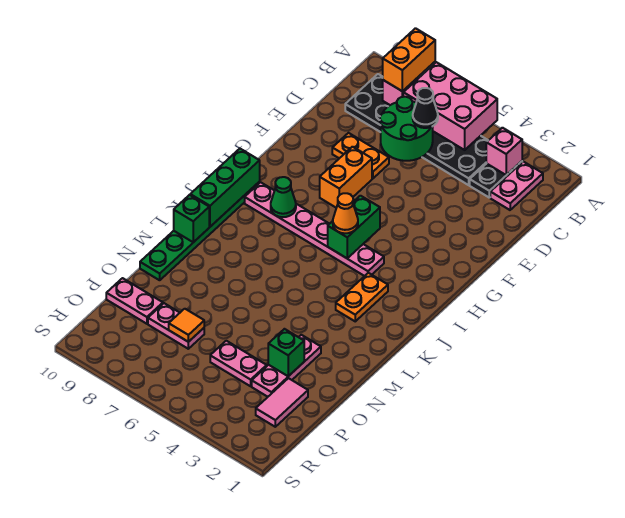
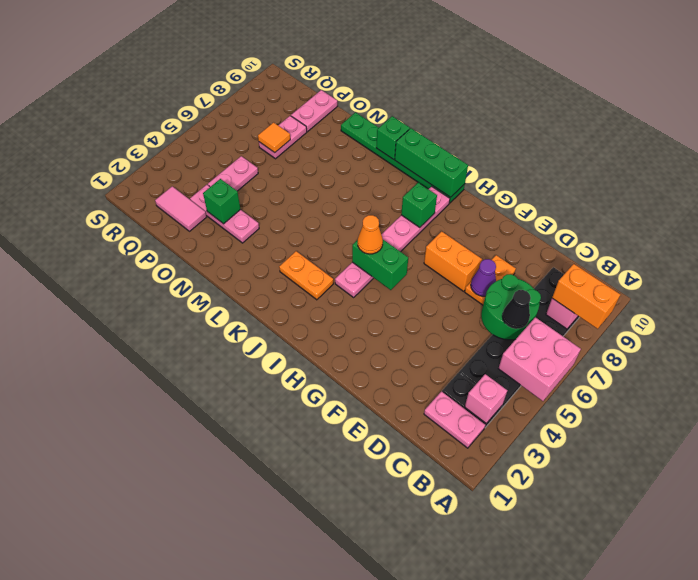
pink 2x3 brick [403,62,497,150] -> pink 2x2 brick [498,317,581,401]
none -> purple 1x1 cone [471,259,496,296]
green 1x1 cone [271,177,296,217] -> green 1x1 brick [401,183,437,228]

